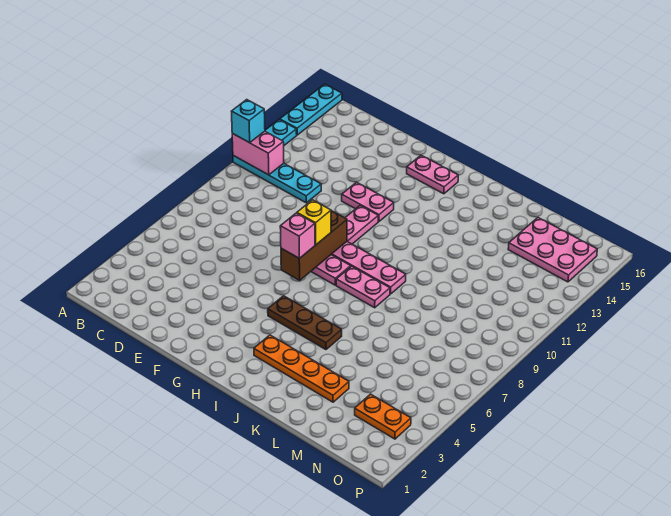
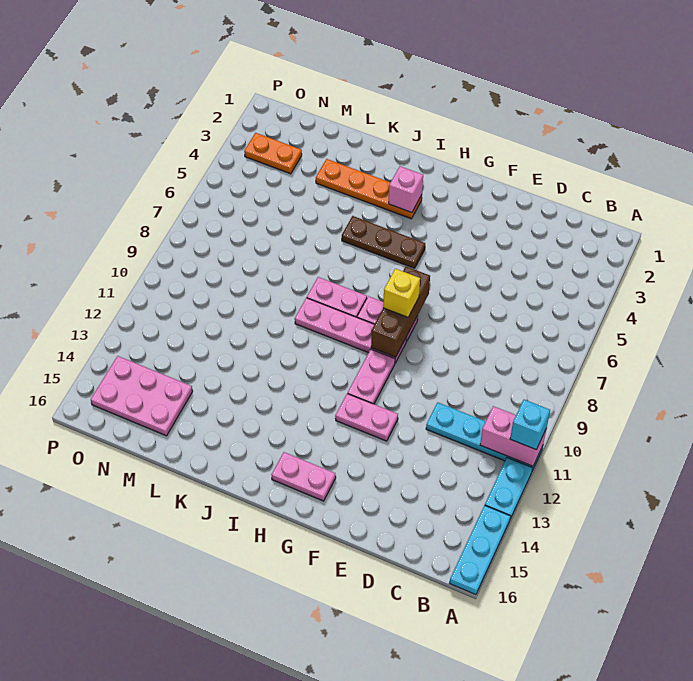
pink 1x1 brick [280,213,315,258] -> pink 1x1 brick moved to [389,166,423,213]

